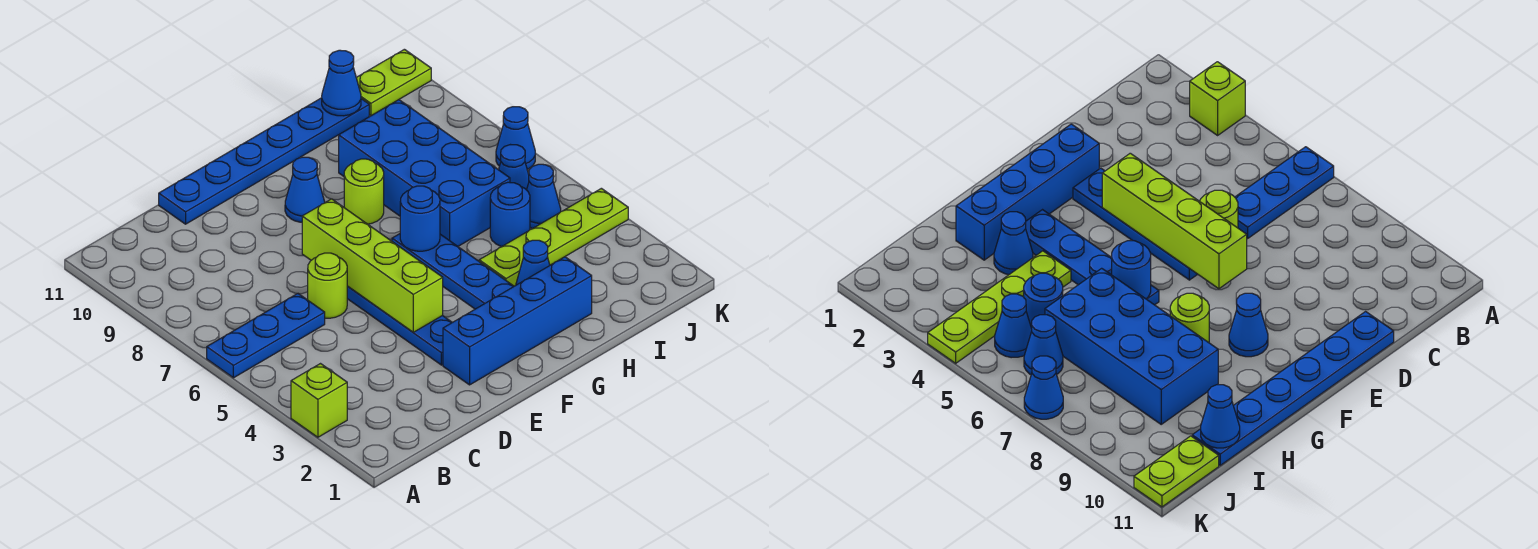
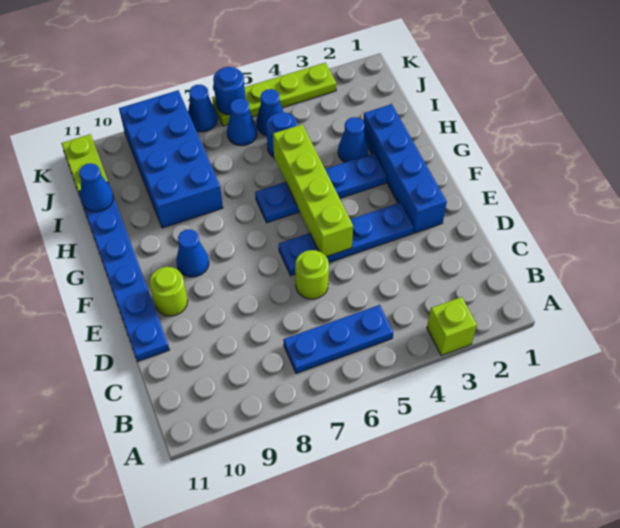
blue 1x3 plate [207,294,325,378] -> blue 1x3 plate turned to [283,305,393,373]
lime 1x4 brick [302,199,443,332] -> lime 1x4 brick turned to [273,124,353,257]
blue 1x1 round brick [400,186,440,251] -> blue 1x1 round brick moved to [213,67,246,115]
lime 1x1 round brick [344,159,384,224] -> lime 1x1 round brick moved to [150,267,188,316]
lime 1x4 plate [479,188,628,286] -> lime 1x4 plate turned to [212,63,337,126]
blue 2x4 brick [339,100,510,246] -> blue 2x4 brick turned to [119,90,223,228]

